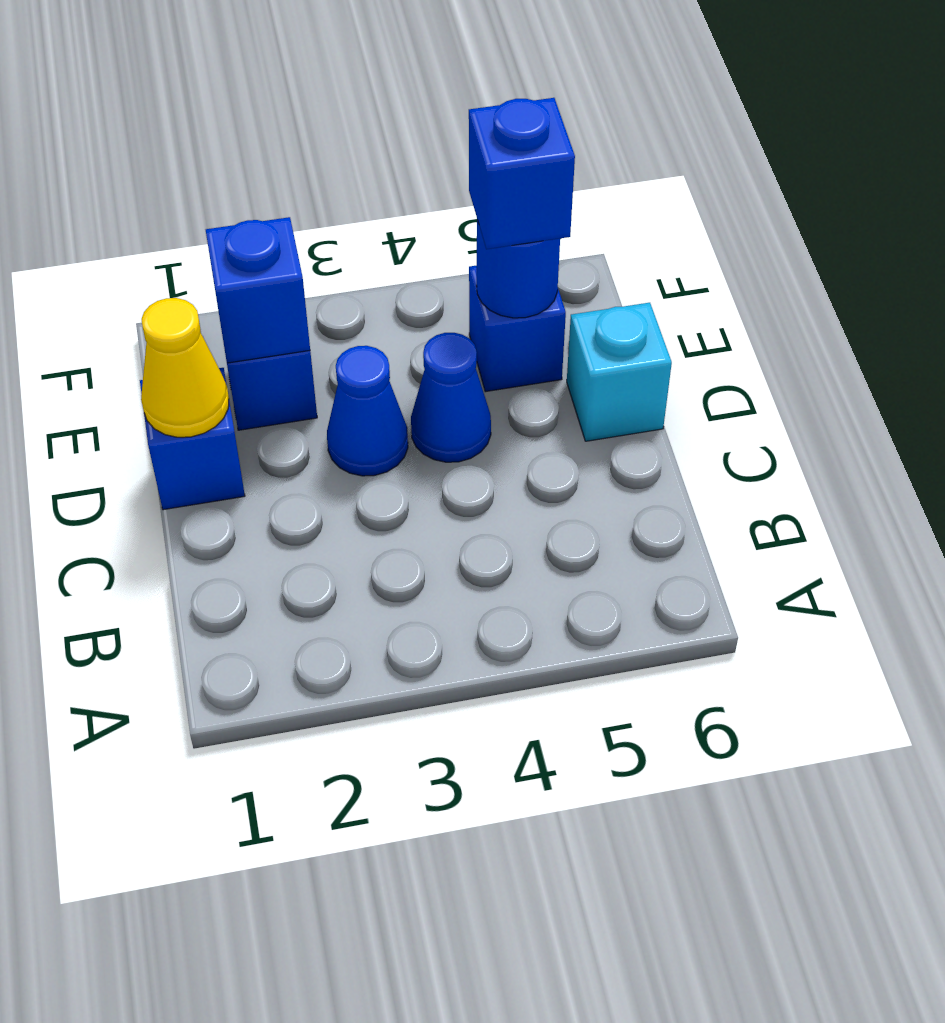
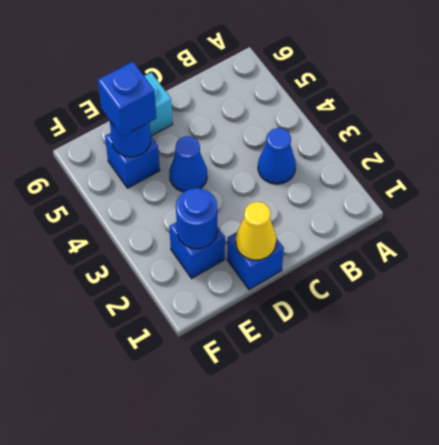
blue 1x1 cone [327,346,408,476] -> blue 1x1 cone moved to [258,128,296,184]
blue 1x1 brick [206,217,310,363] -> blue 1x1 round brick [176,188,217,249]

